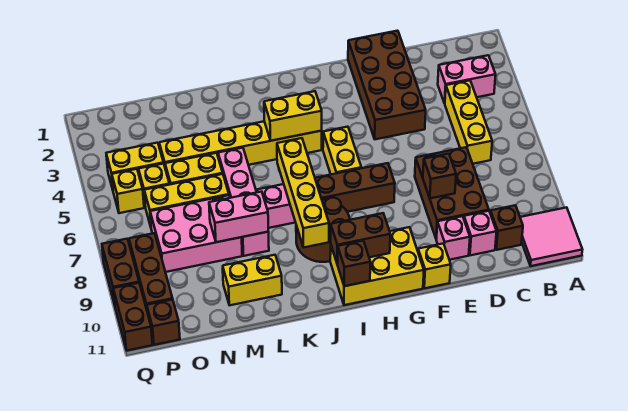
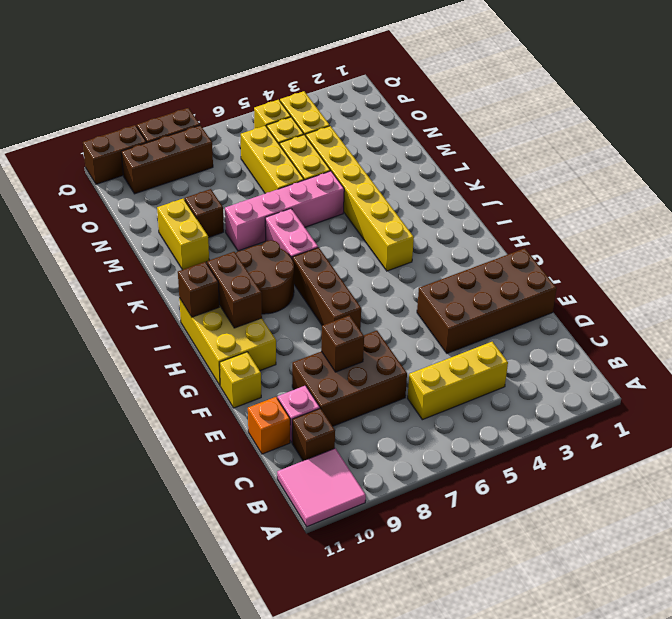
pink 1x2 brick [438,55,496,103] -> none
none -> orange 1x1 brick [248,397,290,454]
pink 1x1 brick [436,216,470,260] -> none
yellow 1x2 brick [323,127,361,174] -> none
yellow 1x2 brick [264,91,322,141] -> none
yellow 1x4 brick [277,138,329,247] -> none
pink 1x2 brick [209,192,268,242] -> none
pink 2x3 brick [150,195,242,272] -> none
brown 1x1 brick [147,299,180,345] -> brown 1x1 brick moved to [185,189,224,238]

